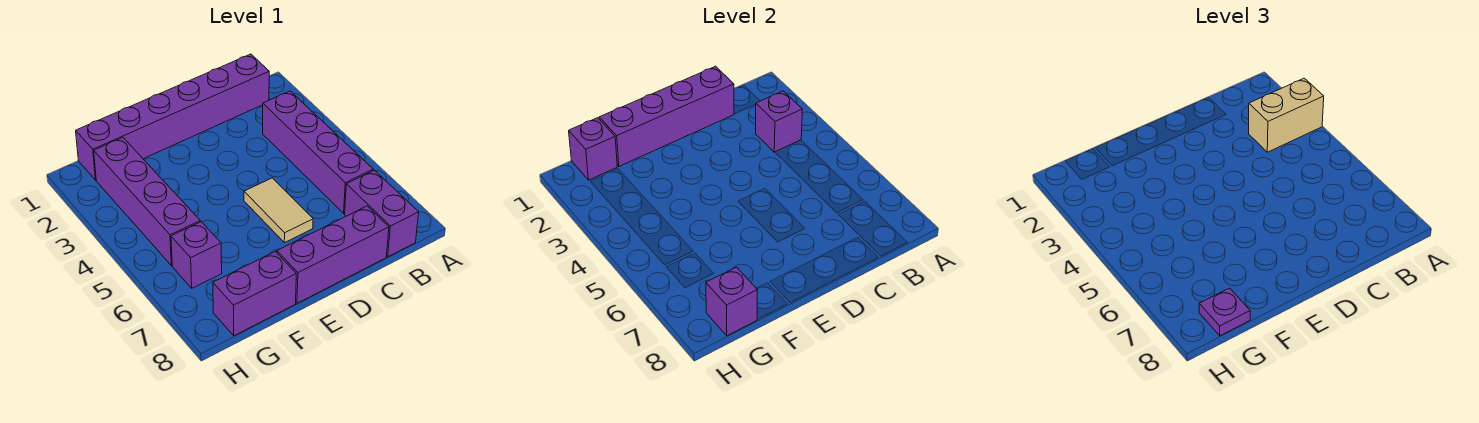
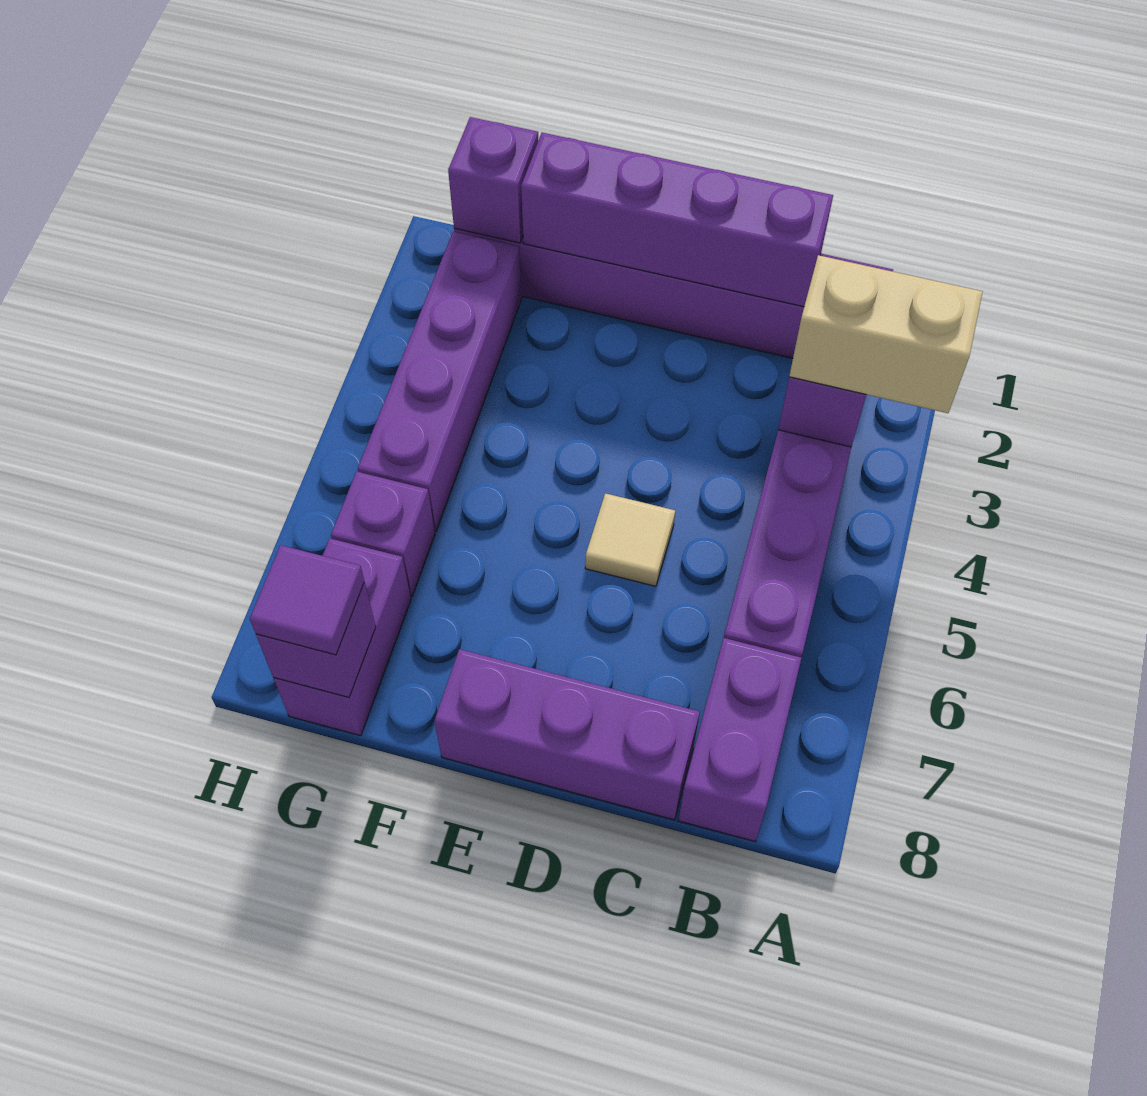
tan 1x2 tile [244,178,313,243] -> tan 1x1 tile [585,493,675,586]
purple 1x2 brick [213,252,296,336] -> purple 1x2 brick turned to [274,539,411,736]
purple 1x1 plate [1199,288,1250,336] -> purple 1x1 tile [250,545,364,655]

